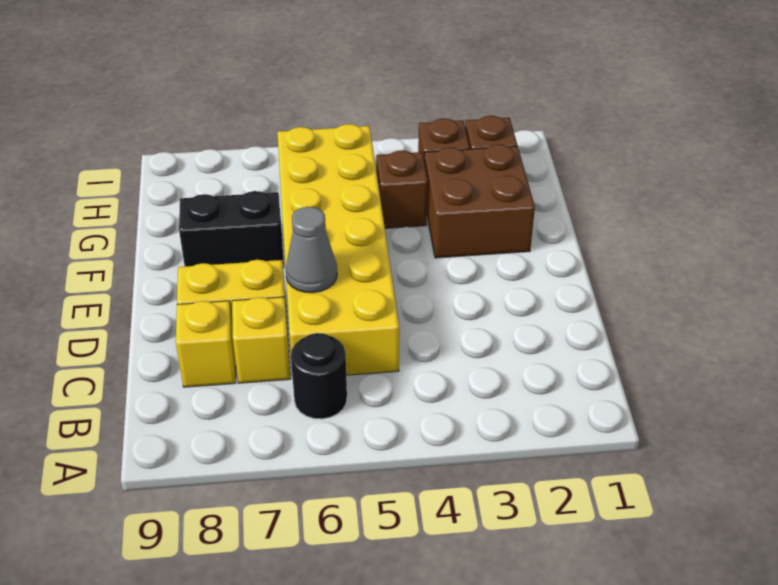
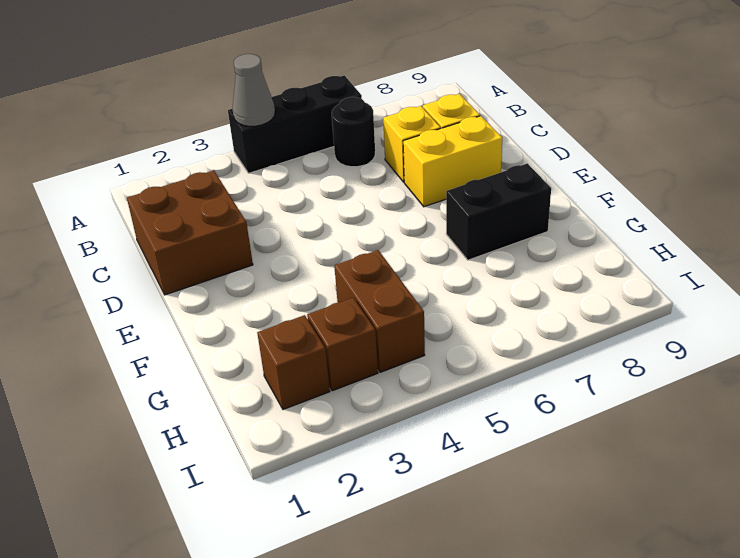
none -> black 1x3 brick [228,75,362,173]
yellow 2x6 brick [277,124,399,375] -> none
grey 1x1 cone [286,207,337,293] -> grey 1x1 cone moved to [232,54,275,126]
brown 2x2 brick [424,145,535,258] -> brown 2x2 brick moved to [127,171,253,295]
brown 1x1 brick [376,151,428,228] -> brown 1x2 brick [334,250,425,372]

